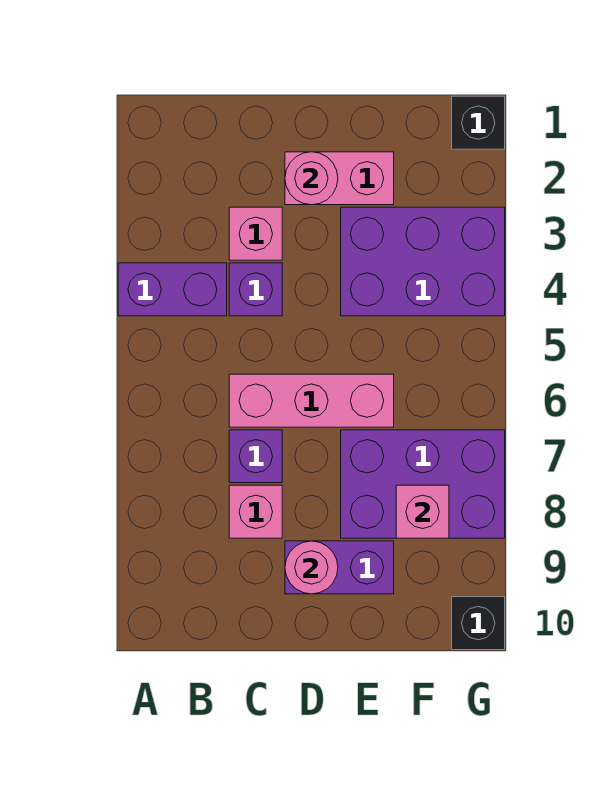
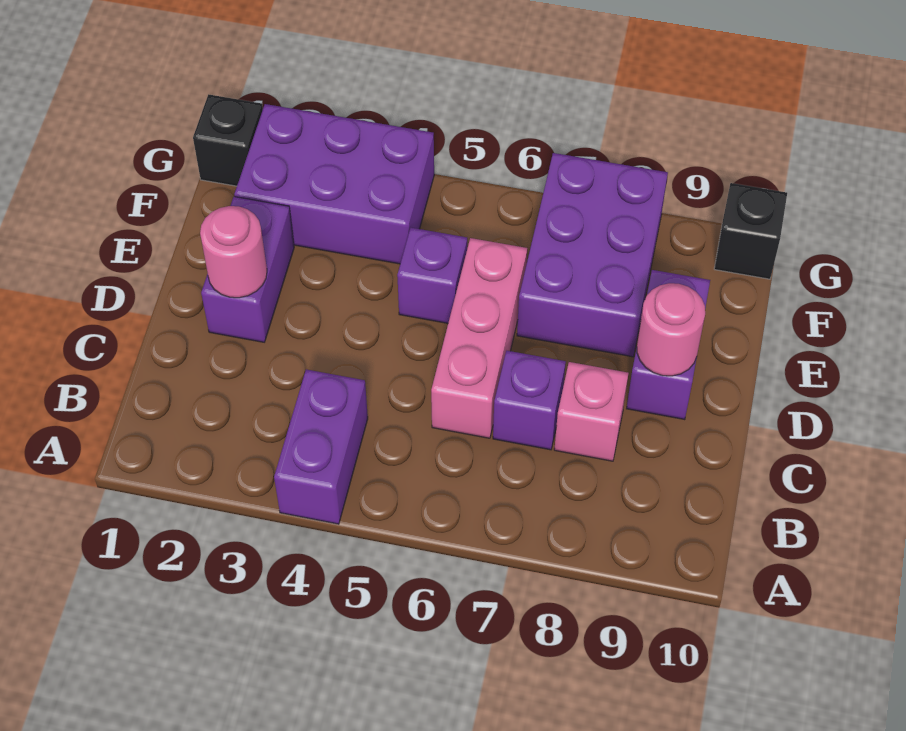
pink 1x1 brick [229,207,282,260] -> none
purple 1x1 brick [229,263,282,316] -> purple 1x1 brick moved to [397,228,467,323]
pink 1x2 brick [285,152,394,205] -> purple 1x2 brick [201,197,294,342]
purple 2x3 brick [341,207,505,316] -> purple 2x3 brick turned to [234,104,434,264]
pink 1x1 brick [396,485,449,538] -> none

